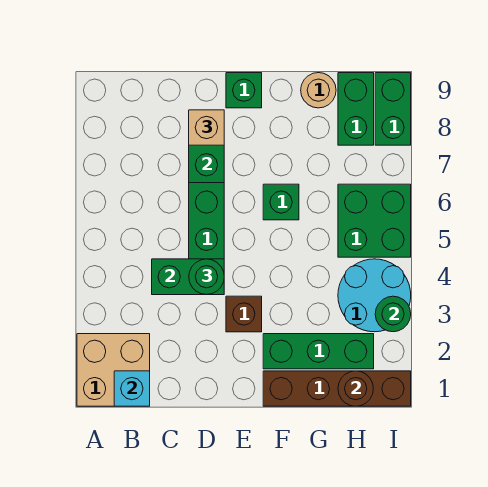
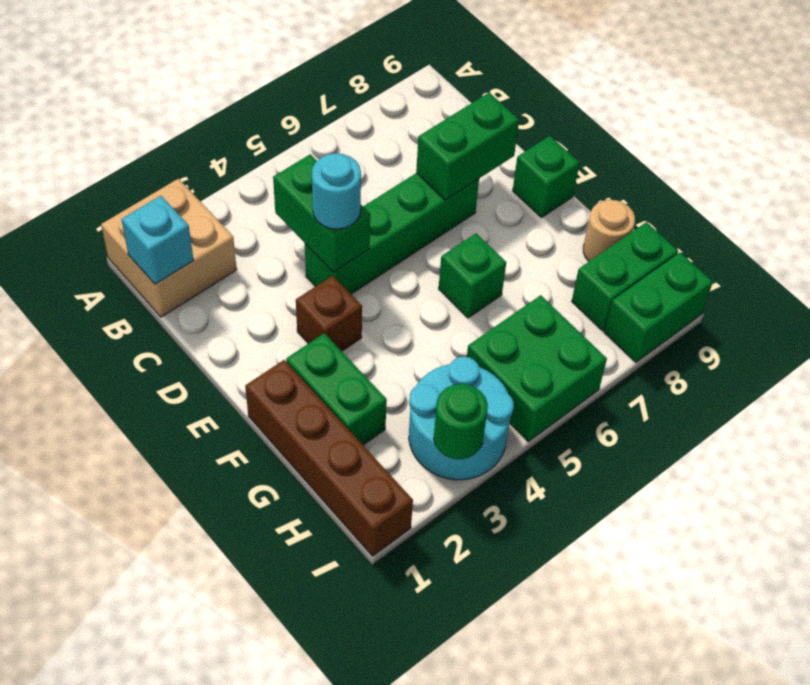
green 1x1 round brick [189,259,224,295] -> cyan 1x1 round brick [312,153,361,229]
tan 1x1 brick [189,110,224,145] -> none
green 1x3 brick [263,334,374,369] -> green 1x2 brick [286,333,387,445]
brown 1x1 round brick [338,371,373,406] -> none

